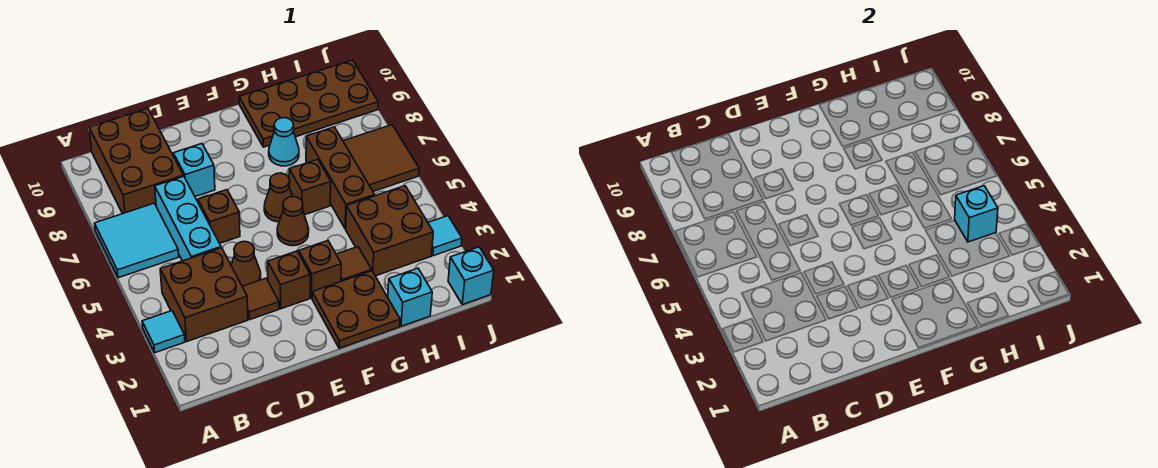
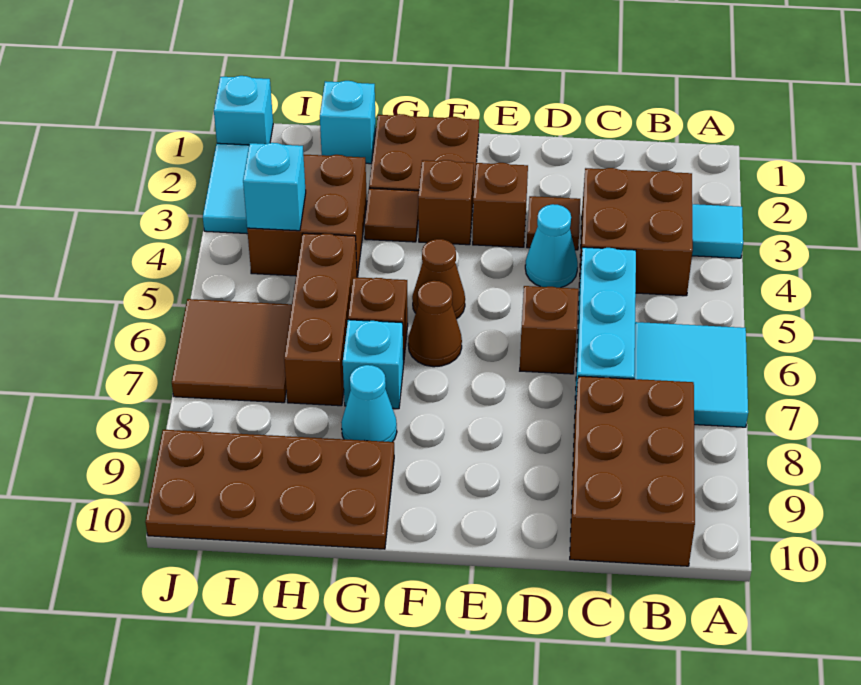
brown 1x1 cone [231,241,261,286] -> cyan 1x1 cone [525,204,578,288]
cyan 1x1 brick [173,144,215,196] -> cyan 1x1 brick moved to [343,320,403,409]
cyan 1x1 tile [428,216,462,256] -> cyan 1x2 tile [203,143,249,234]

